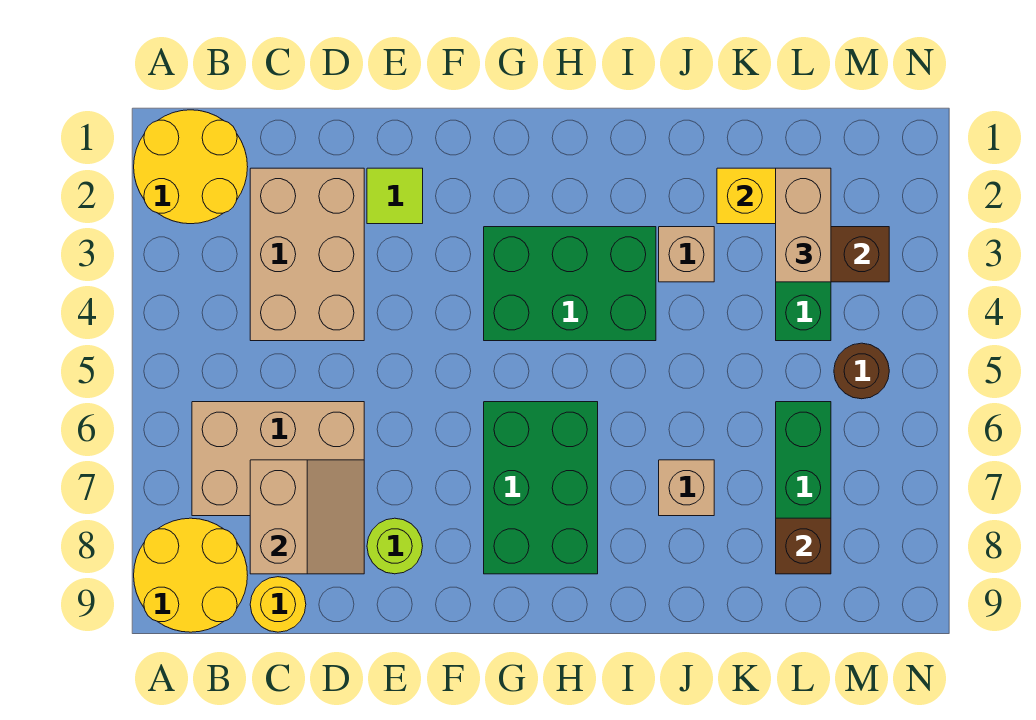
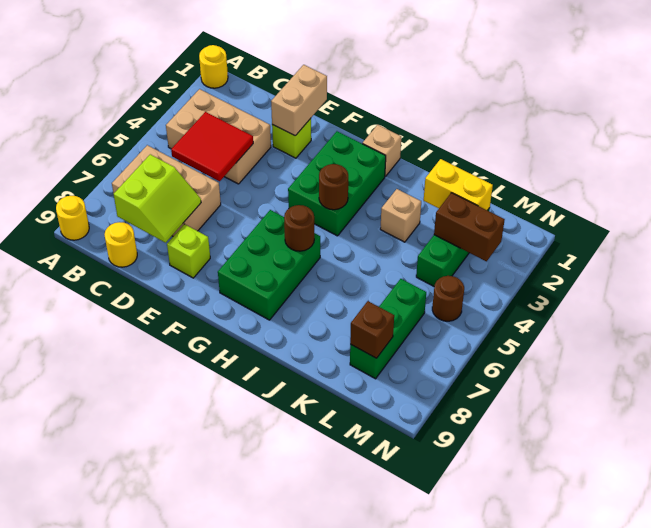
yellow 2x2 round brick [134,110,248,224] -> yellow 1x1 round brick [199,45,228,88]
yellow 2x2 round brick [134,518,248,632] -> yellow 1x1 round brick [56,196,89,240]
tan 2x3 brick [250,168,364,341] -> tan 2x3 brick turned to [166,89,271,184]
none -> red 2x2 tile [171,112,253,181]
tan 2x2 slope [250,460,364,574] -> lime 2x2 slope [114,154,201,243]
lime 1x1 tile [367,168,423,224] -> lime 1x1 brick [272,119,311,158]
lime 1x1 round brick [367,518,423,574] -> lime 1x1 brick [167,224,210,278]
green 2x3 brick [484,227,656,341] -> green 2x3 brick turned to [288,131,386,236]
none -> brown 1x1 round brick [319,164,348,210]
none -> brown 1x1 round brick [284,205,314,251]
tan 1x1 brick [659,460,714,516] -> tan 1x1 brick moved to [363,125,401,177]
tan 1x2 brick [776,168,831,282] -> tan 1x2 brick moved to [271,65,327,136]

